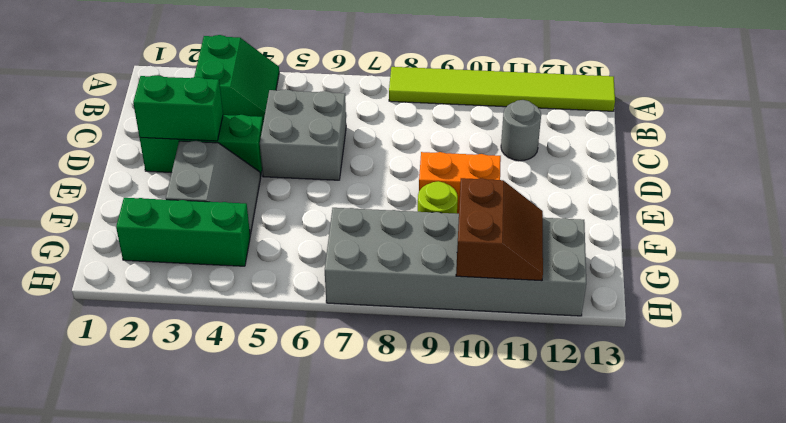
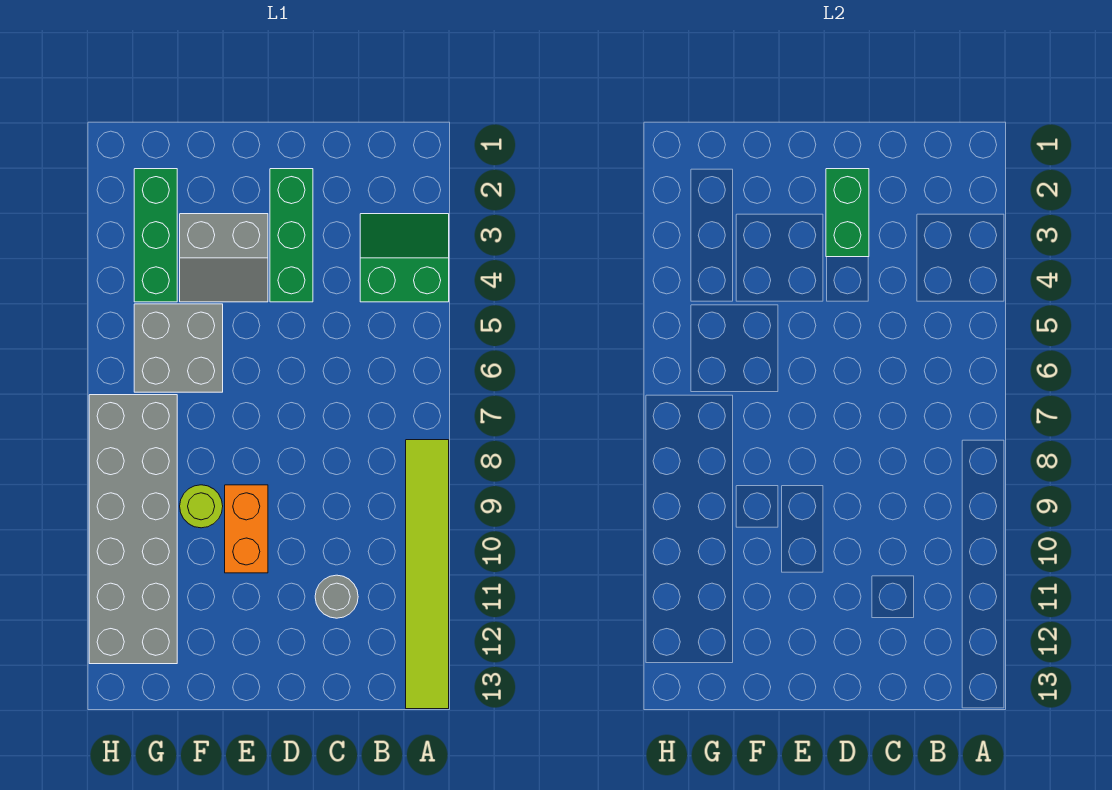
green 2x2 slope [194,35,279,122] -> green 2x2 slope turned to [360,214,449,302]
grey 2x2 brick [260,89,346,180] -> grey 2x2 brick moved to [134,304,223,392]
brown 2x2 slope [456,178,543,281] -> none

